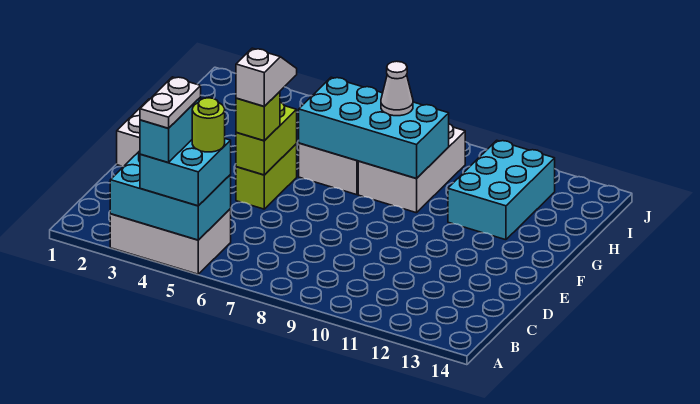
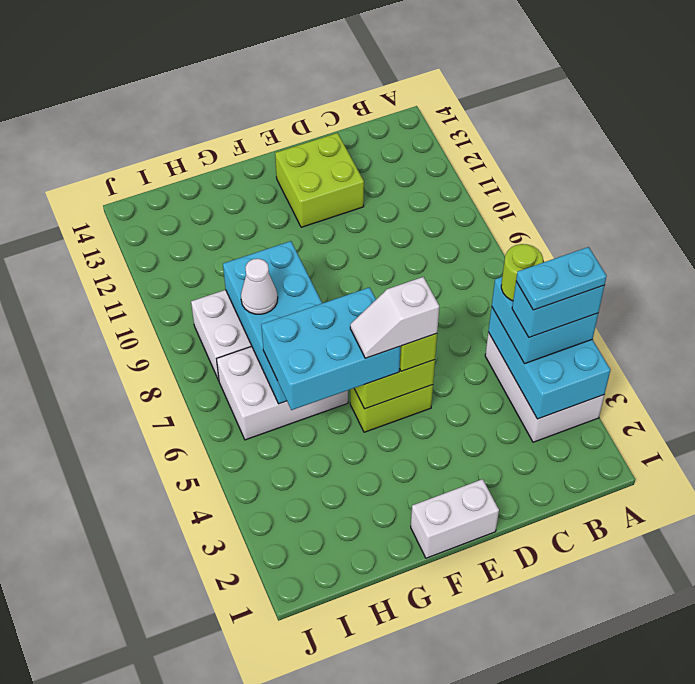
white 1x2 plate [140,77,201,128] -> cyan 1x2 plate [516,247,607,310]
none -> lime 2x2 brick [275,133,364,227]
cyan 2x3 brick [448,140,555,240] -> cyan 2x3 brick moved to [261,287,401,410]

